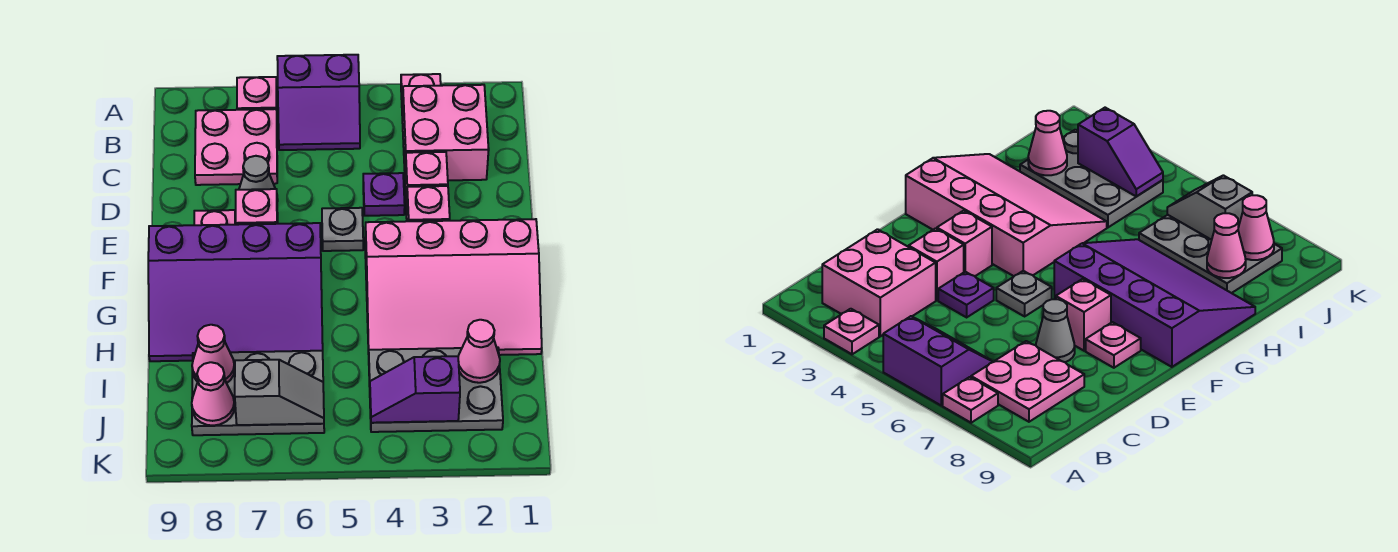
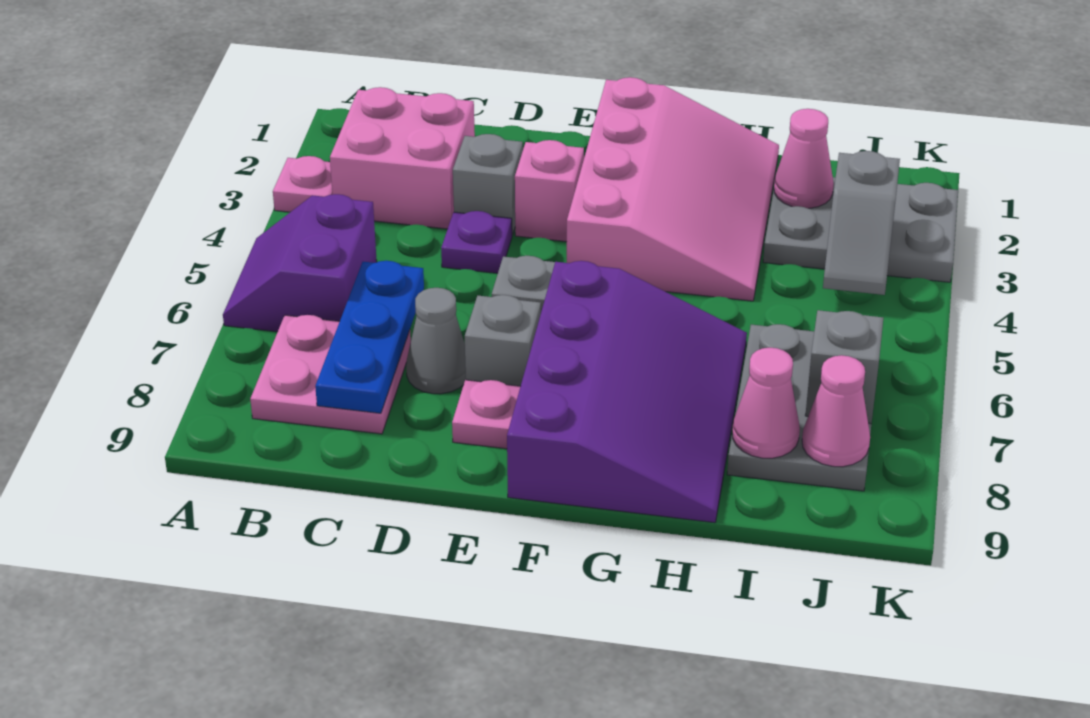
purple 2x2 slope [277,55,360,150] -> purple 2x2 slope turned to [223,194,377,332]
pink 1x1 plate [237,77,277,110] -> none
none -> blue 1x3 plate [315,261,424,413]
pink 1x1 brick [405,152,448,214] -> grey 1x1 brick [453,134,523,235]
pink 1x1 brick [236,189,278,225] -> grey 1x1 brick [465,295,541,386]
grey 2x3 plate [369,347,503,432] -> grey 2x3 plate turned to [763,177,958,282]
purple 1x2 slope [370,356,460,423] -> grey 1x2 slope [823,151,900,295]

